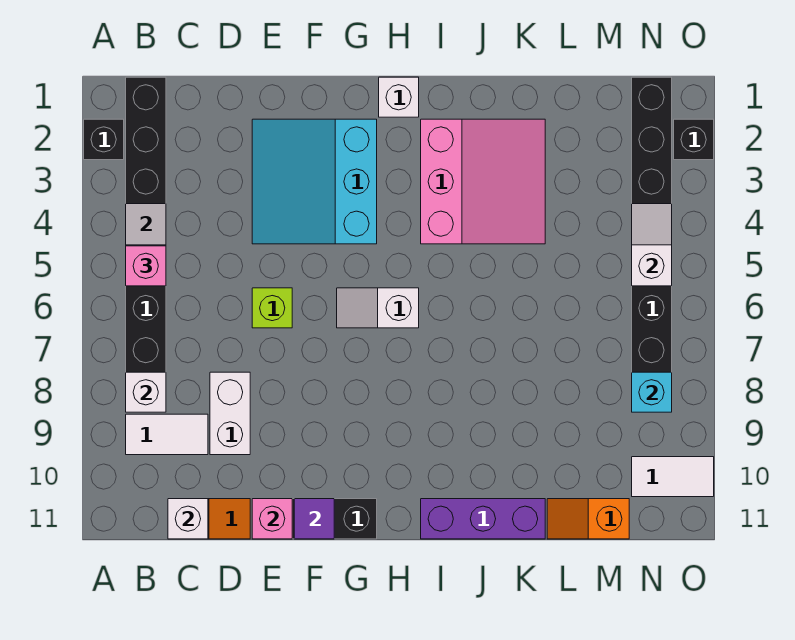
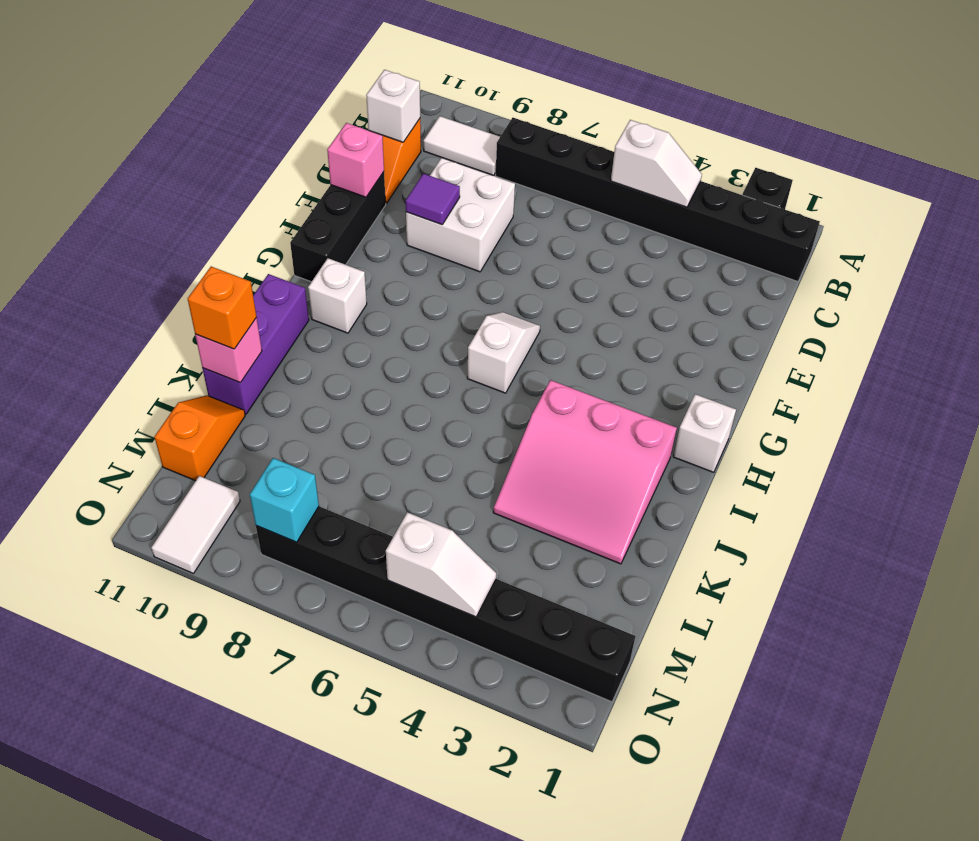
pink 1x1 brick [126,246,166,286] -> pink 1x1 brick moved to [195,318,262,383]
white 1x1 brick [126,372,166,412] -> white 1x1 brick moved to [308,258,367,333]
white 1x2 tile [126,414,208,455] -> white 1x2 tile turned to [423,116,500,176]
white 1x2 brick [210,372,250,455] -> white 2x2 brick [406,158,515,272]
cyan 3x3 slope [252,119,377,244] -> none
lime 1x1 brick [252,288,292,328] -> none
purple 1x1 tile [294,499,334,539] -> purple 1x1 tile moved to [406,174,460,225]
none -> orange 1x1 brick [188,267,256,349]
black 1x1 brick [674,119,714,160] -> none

